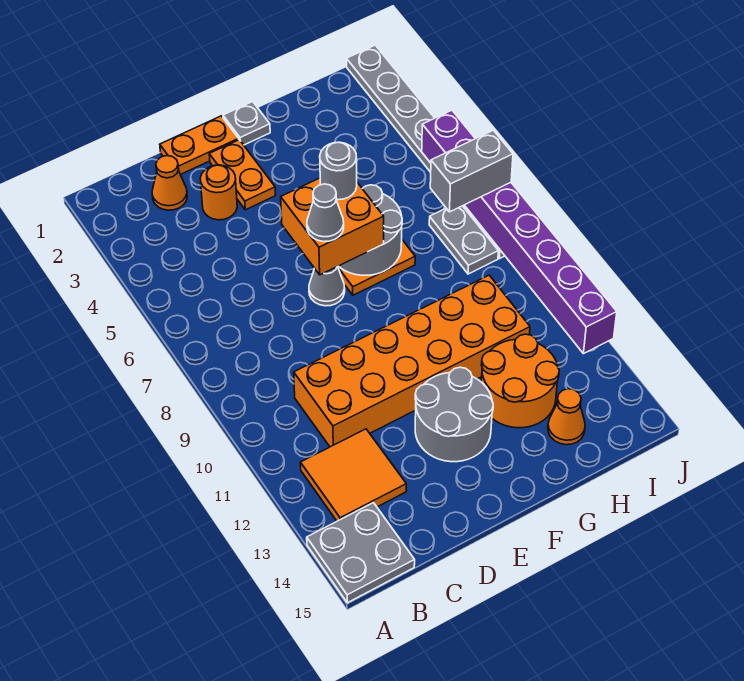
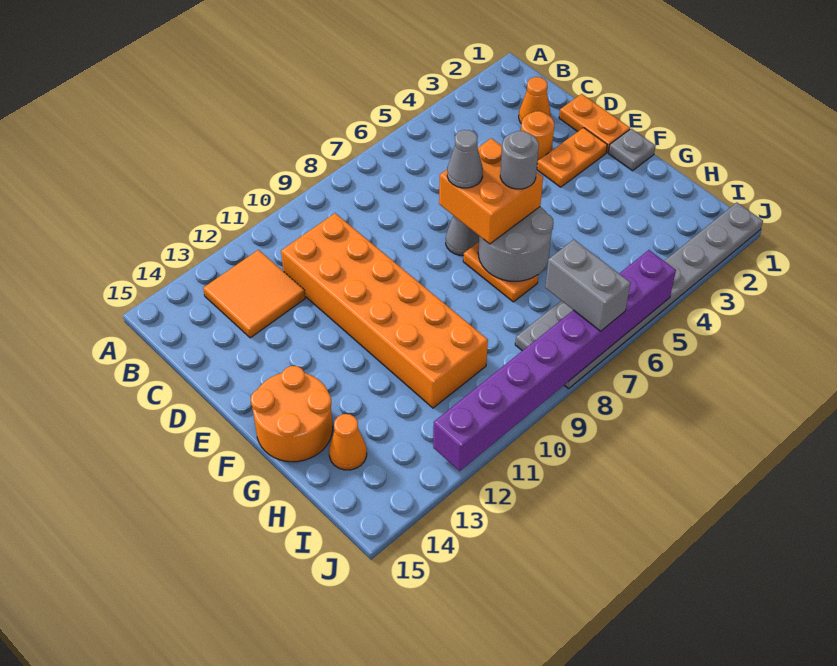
grey 2x2 plate [307,503,415,603] -> none
grey 2x2 round brick [415,367,493,462] -> none
orange 2x2 round brick [481,334,559,428] -> orange 2x2 round brick moved to [251,366,333,462]

